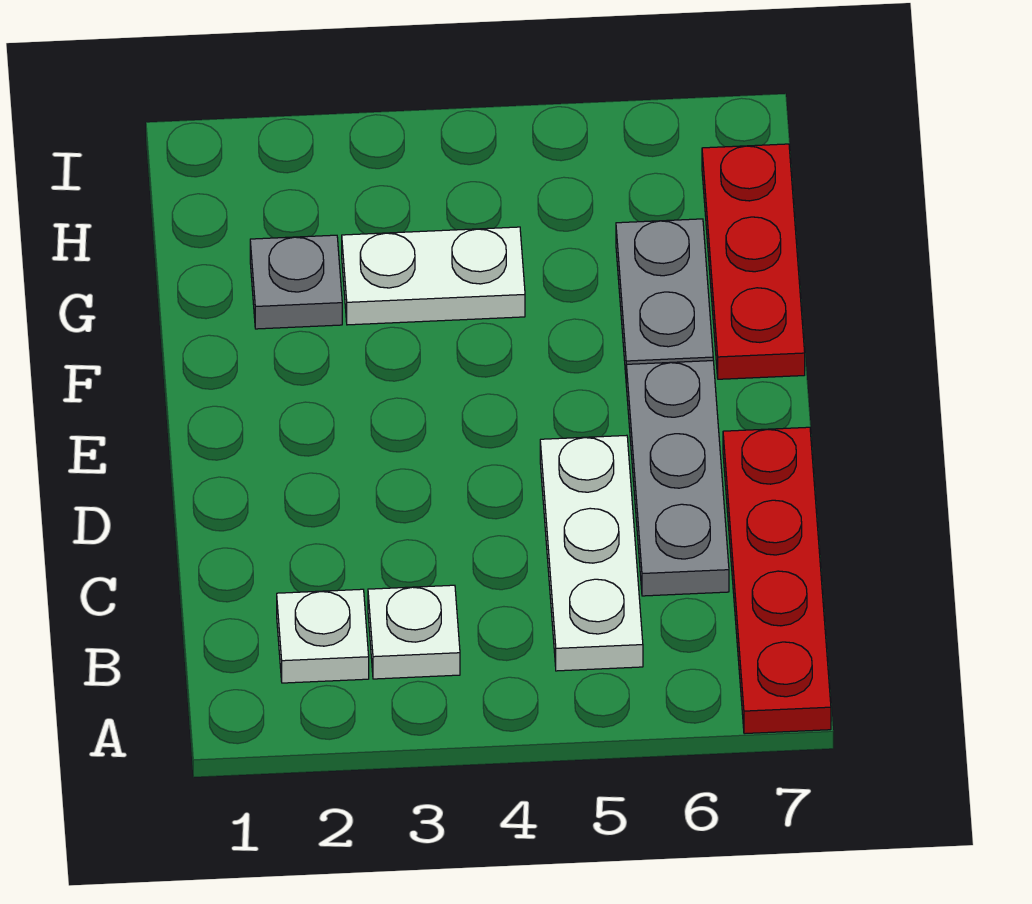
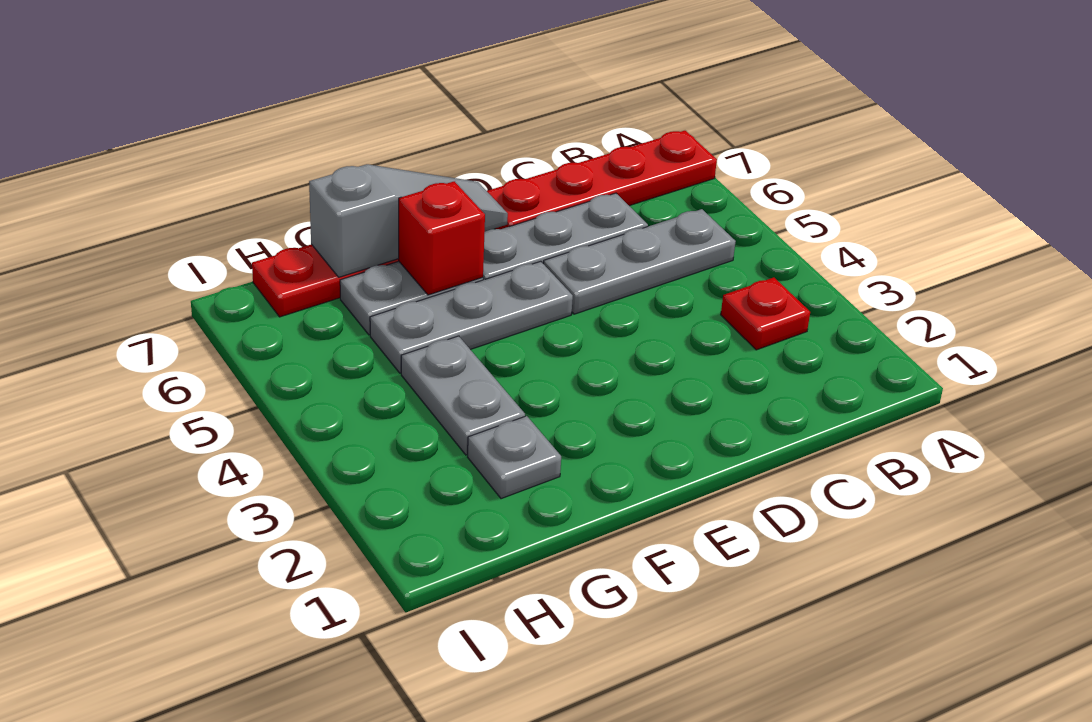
white 1x1 plate [277,589,369,683] -> none
white 1x1 plate [368,585,460,679] -> red 1x1 plate [721,278,810,350]
white 1x3 plate [540,435,643,671] -> grey 1x3 plate [543,209,736,314]
none -> grey 1x3 plate [370,261,573,373]
none -> grey 1x3 slope [309,164,508,277]
none -> red 1x1 brick [399,181,485,295]
white 1x2 plate [342,227,525,325] -> grey 1x2 plate [401,336,525,455]

